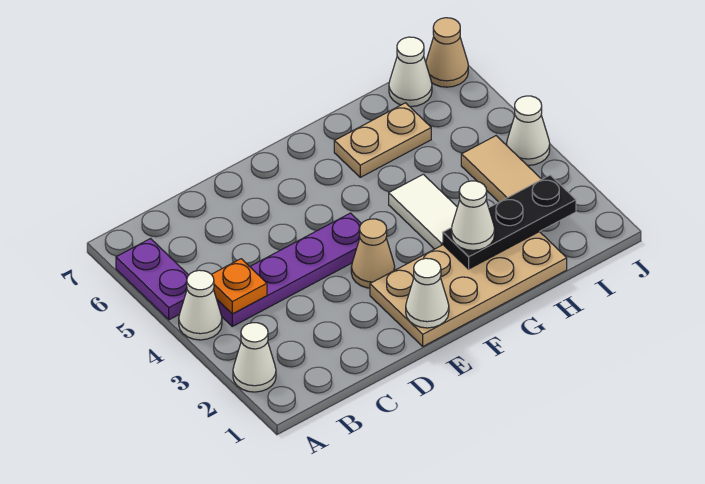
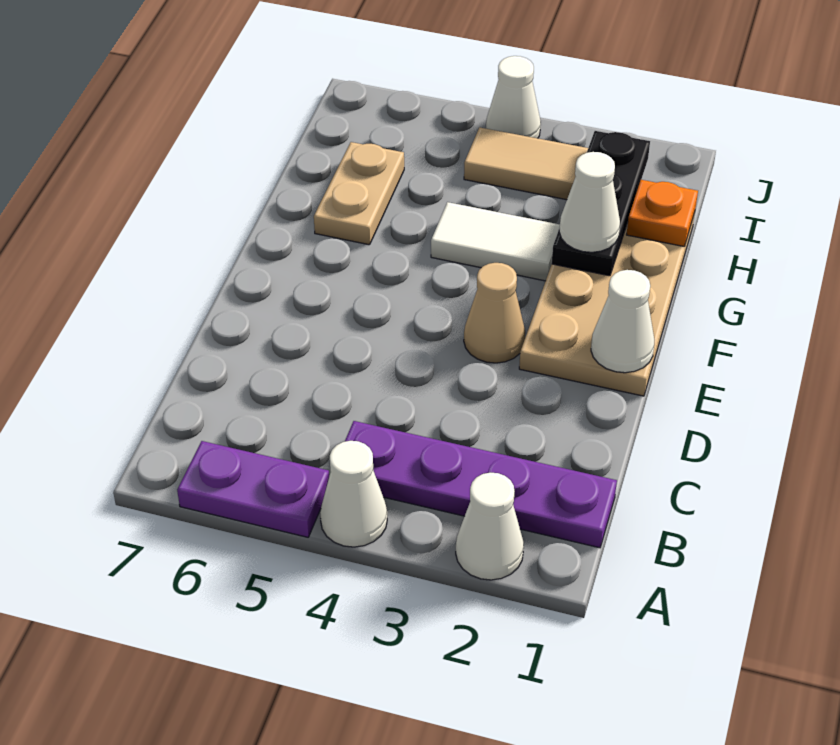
purple 1x4 plate [217,213,361,326] -> purple 1x4 plate turned to [345,421,617,548]
orange 1x1 plate [211,259,267,314] -> orange 1x1 plate moved to [627,180,698,247]
white 1x1 cone [389,37,432,107] -> none
tan 1x1 cone [426,18,468,87] -> none

